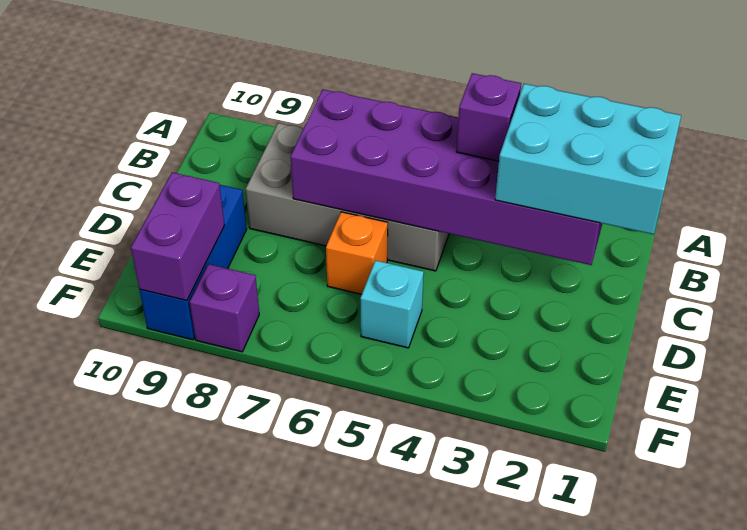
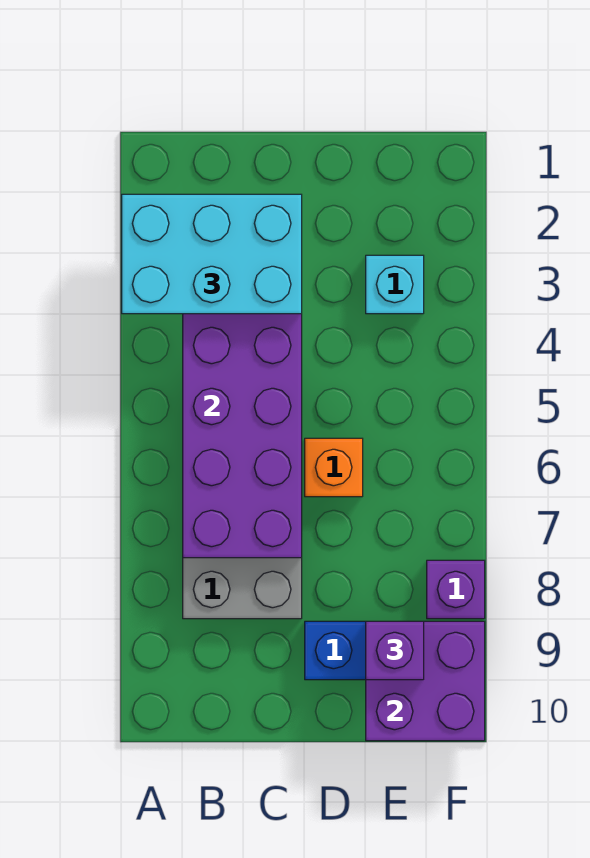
cyan 2x3 brick [495,84,681,234] -> cyan 2x3 brick turned to [122,194,302,314]
purple 1x1 brick [456,73,521,161] -> purple 1x1 brick moved to [366,621,424,680]
cyan 1x1 brick [360,260,424,348] -> cyan 1x1 brick moved to [366,255,424,314]
purple 1x2 brick [131,173,224,300] -> purple 2x2 brick [366,621,485,741]

